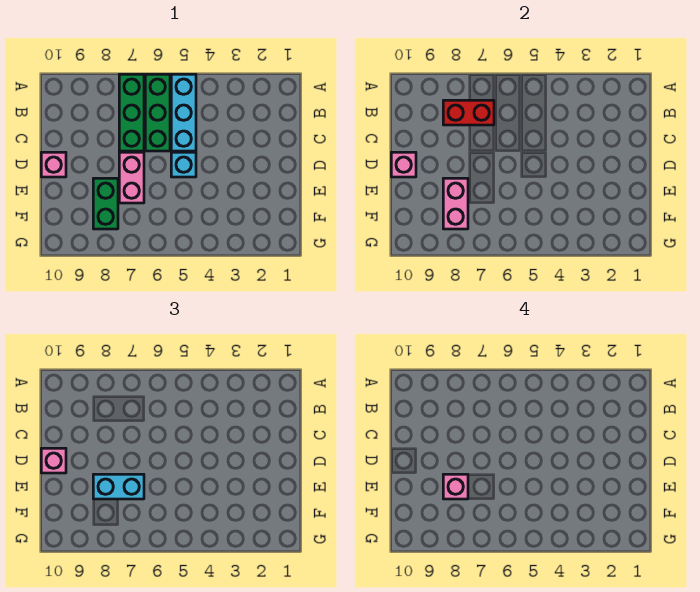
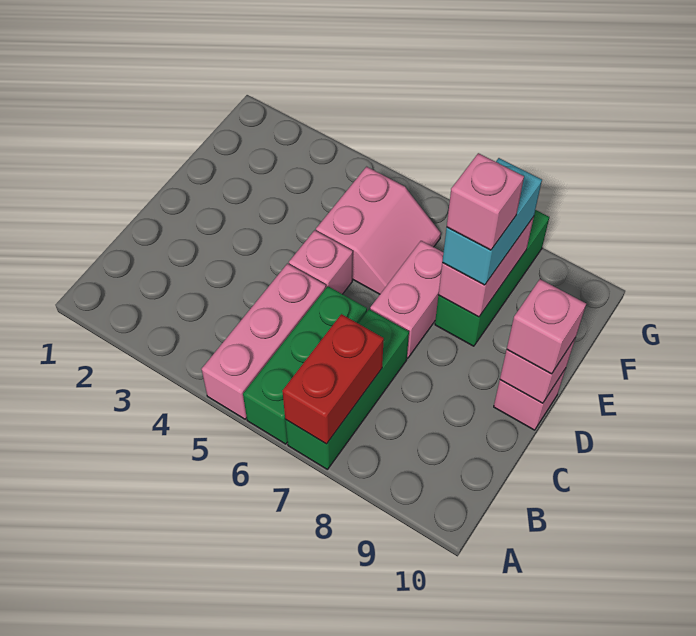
cyan 1x3 brick [171,74,196,151] -> pink 1x3 brick [202,264,326,419]
red 1x2 brick [443,100,494,125] -> red 1x2 brick turned to [282,314,384,444]
cyan 1x1 brick [171,152,196,177] -> pink 1x1 brick [289,230,353,294]
none -> pink 2x2 slope [316,167,441,294]
cyan 1x2 brick [93,474,144,499] -> cyan 1x2 brick turned to [442,158,542,285]
green 1x2 brick [93,178,118,229] -> green 1x3 brick [435,210,549,346]

